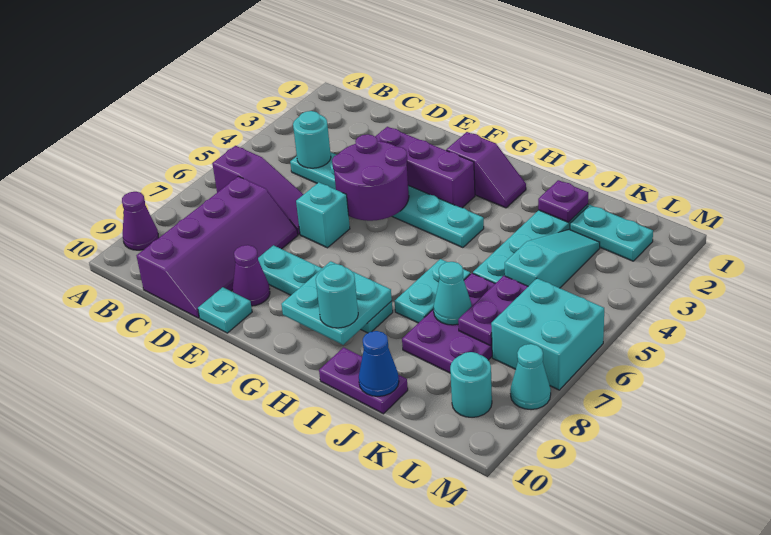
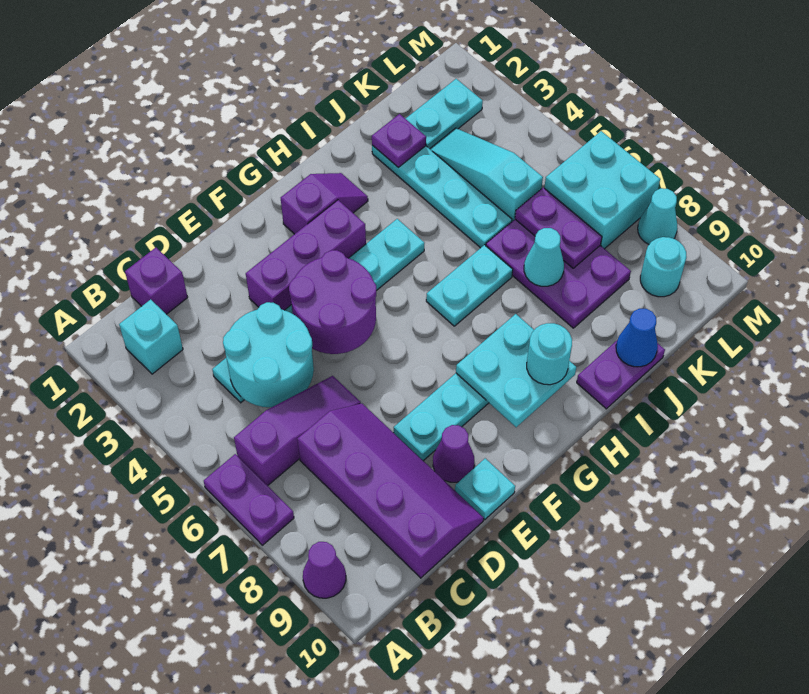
none -> purple 1x2 plate [204,454,294,545]
none -> purple 1x1 brick [125,248,188,314]
cyan 1x1 round brick [293,111,331,168] -> cyan 2x2 round brick [223,302,314,407]
cyan 1x1 brick [296,182,350,248] -> cyan 1x1 brick moved to [119,299,183,374]
cyan 1x2 plate [395,259,470,323] -> cyan 1x2 plate turned to [426,245,513,326]

